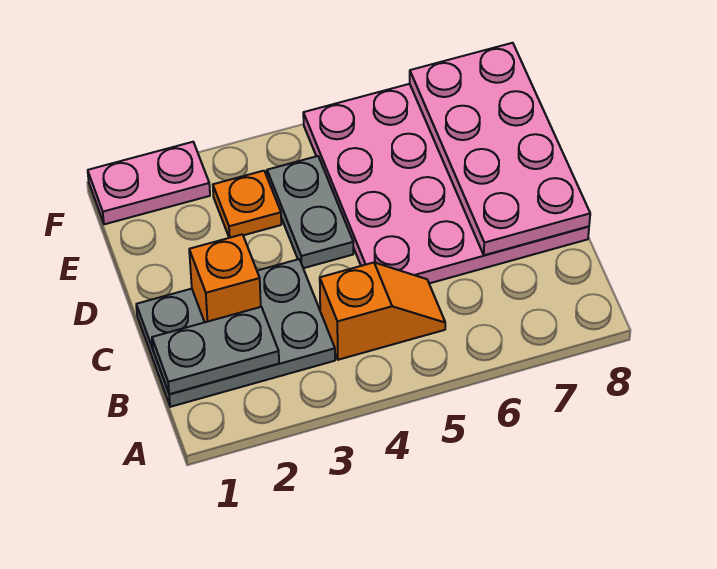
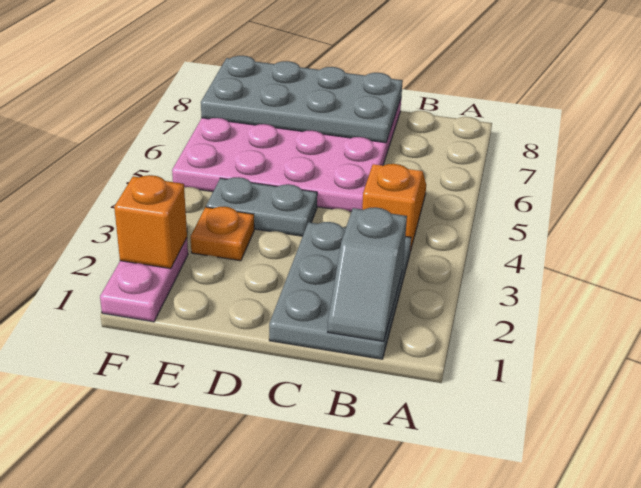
grey 1x2 plate [152,307,279,394] -> grey 1x2 slope [328,207,407,341]
orange 1x1 brick [189,234,261,322] -> orange 1x1 brick moved to [114,175,187,269]
pink 2x4 plate [410,43,590,255] -> grey 2x4 plate [201,56,403,143]

